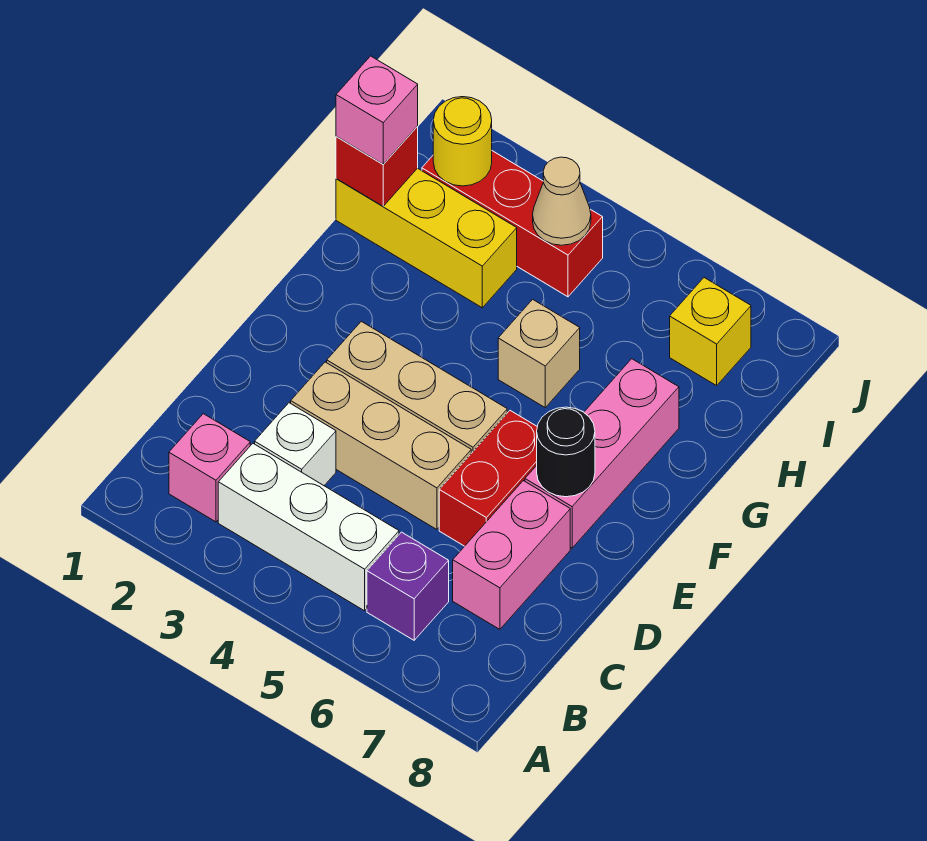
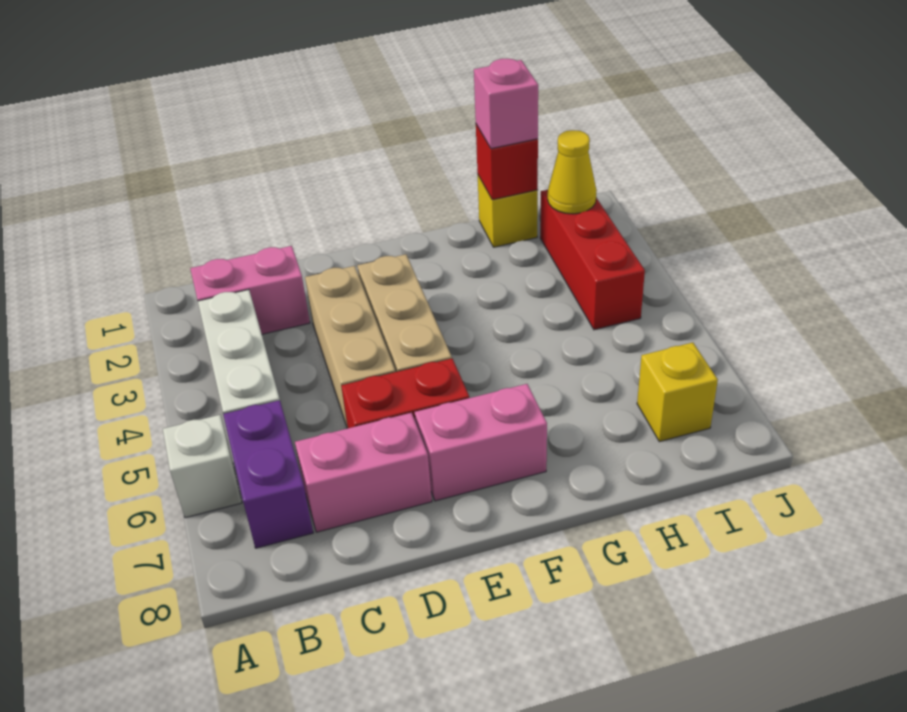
pink 1x1 brick [169,414,250,522] -> pink 1x2 brick [190,246,310,334]
purple 1x1 brick [367,532,449,640] -> purple 1x2 brick [223,400,313,548]
white 1x1 brick [255,403,336,486] -> white 1x1 brick moved to [163,415,242,518]
pink 1x3 brick [525,359,679,548] -> pink 1x2 brick [415,384,547,501]
black 1x1 round brick [537,407,595,497] -> none
tan 1x1 brick [498,299,580,407] -> none
yellow 1x3 brick [336,168,517,308] -> yellow 1x1 brick [478,176,538,247]
yellow 1x1 round brick [433,97,492,186] -> yellow 1x1 cone [548,130,597,214]
tan 1x1 cone [533,157,591,245] -> none

